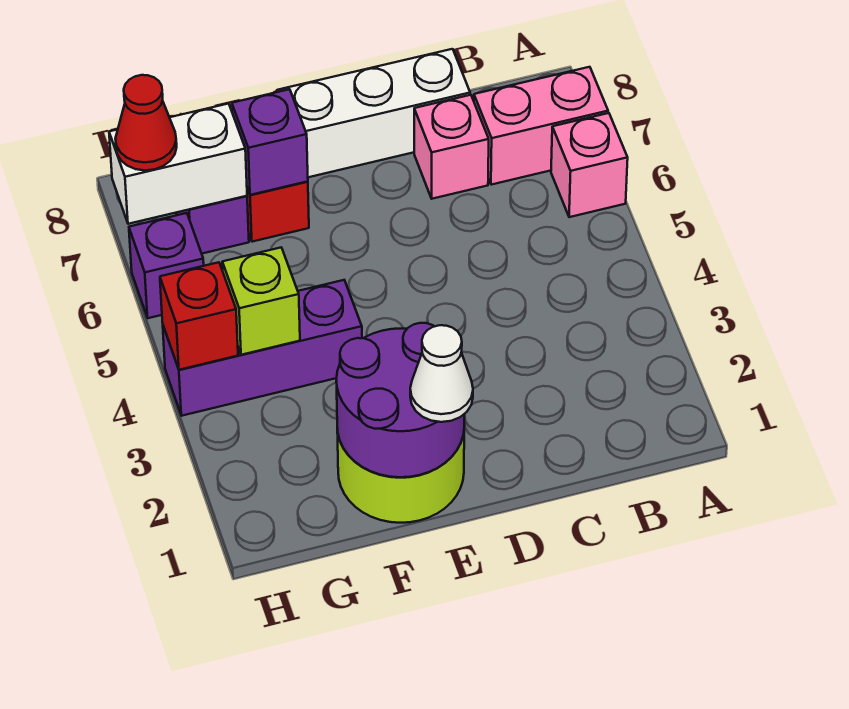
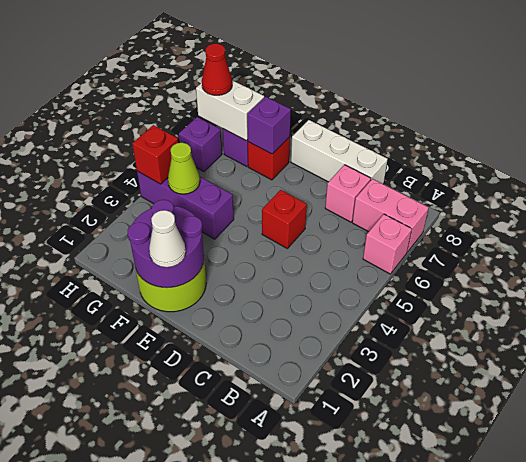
none -> red 1x1 brick [262,190,307,248]
lime 1x1 brick [222,248,300,355] -> lime 1x1 cone [168,143,200,194]

